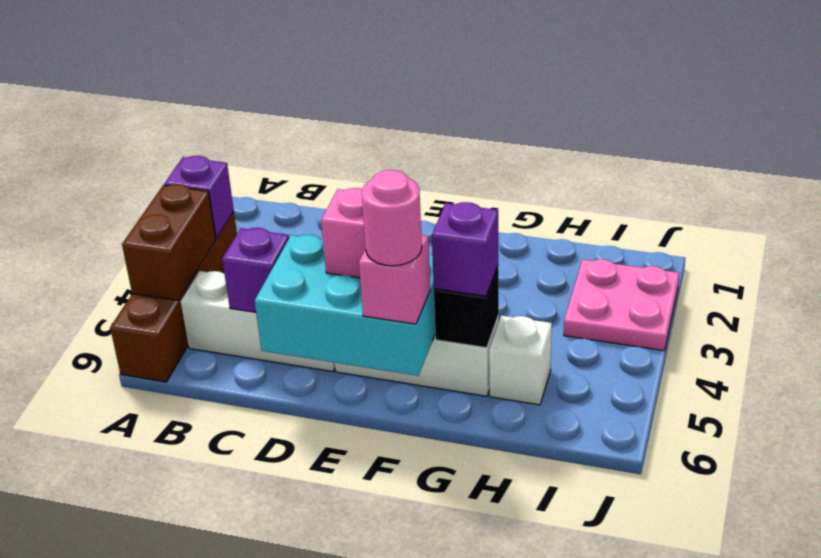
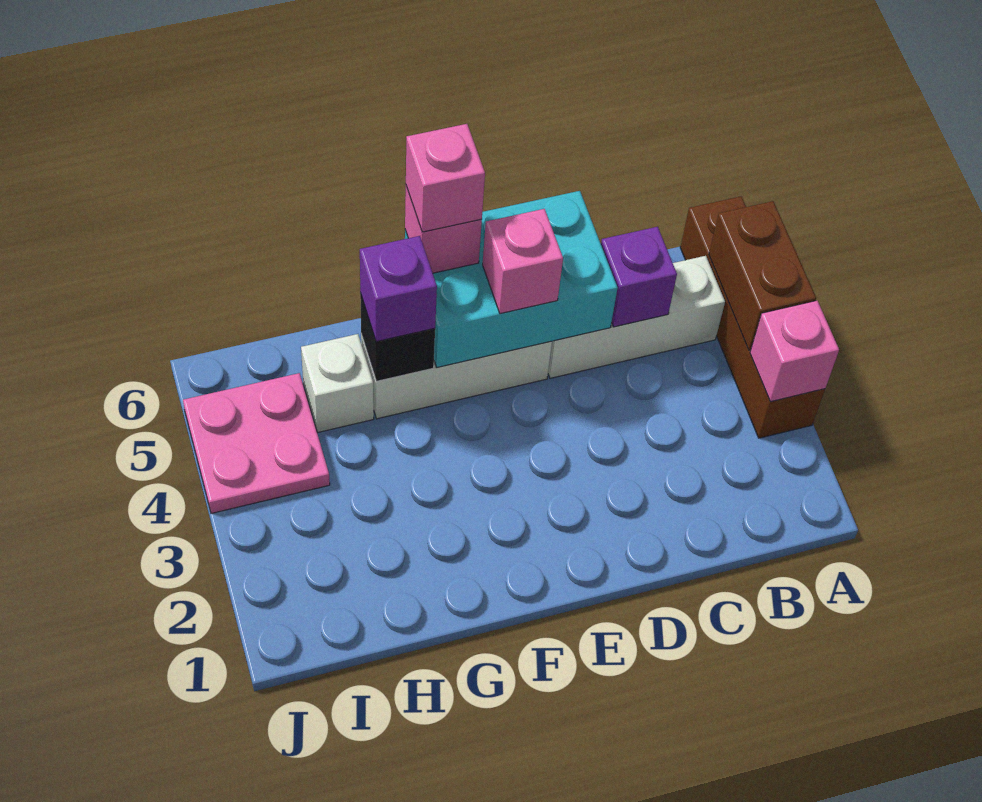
purple 1x1 brick [164,156,234,238] -> pink 1x1 brick [750,301,839,402]
pink 1x1 round brick [362,170,422,266] -> pink 1x1 brick [406,124,485,232]
pink 2x2 plate [564,259,679,351] -> pink 2x2 plate moved to [183,373,330,513]

